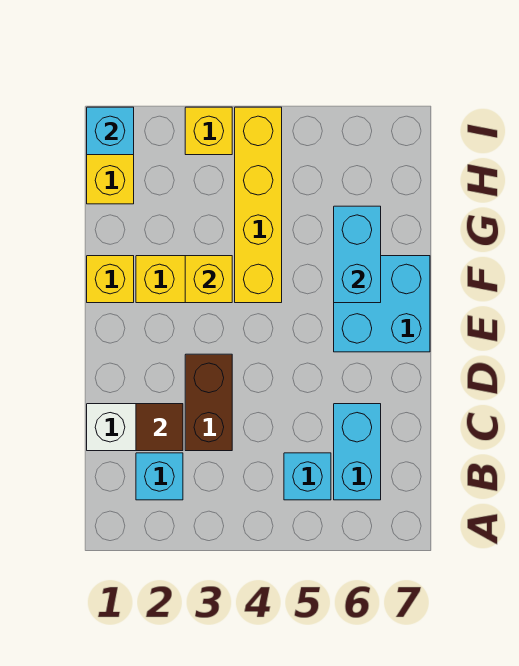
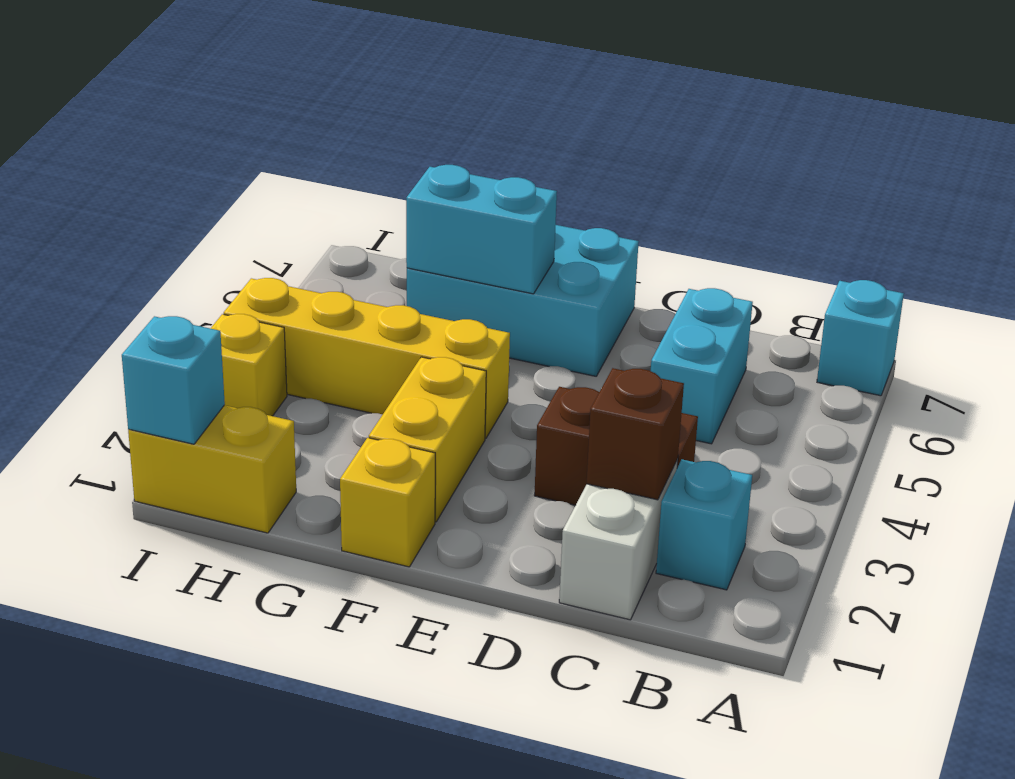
cyan 1x1 brick [284,453,331,500] -> cyan 1x1 brick moved to [817,280,904,396]
cyan 1x2 brick [334,404,381,500] -> cyan 1x2 brick turned to [651,288,753,444]
brown 1x1 tile [136,404,183,451] -> brown 1x1 brick [587,368,684,500]
cyan 2x2 brick [334,256,430,352] -> cyan 2x3 brick [407,225,639,376]
yellow 1x1 brick [185,256,232,303] -> none

